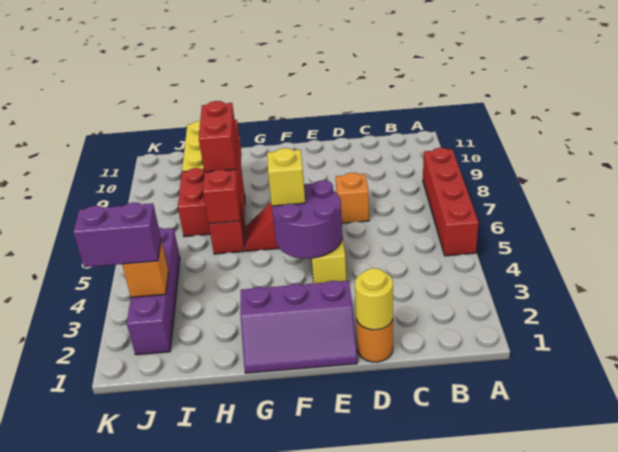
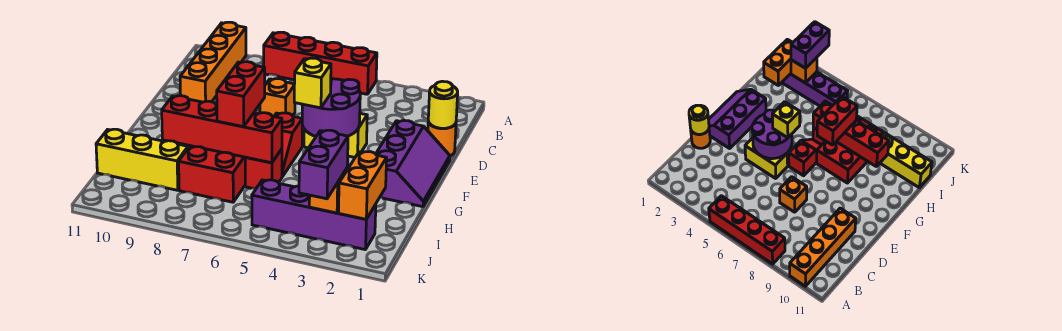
none -> orange 1x4 brick [180,22,246,102]
red 2x2 brick [178,168,245,237] -> red 2x3 brick [179,146,245,202]
red 1x2 brick [199,101,237,172] -> red 1x2 brick turned to [217,62,265,127]
none -> orange 1x2 brick [339,152,387,219]

